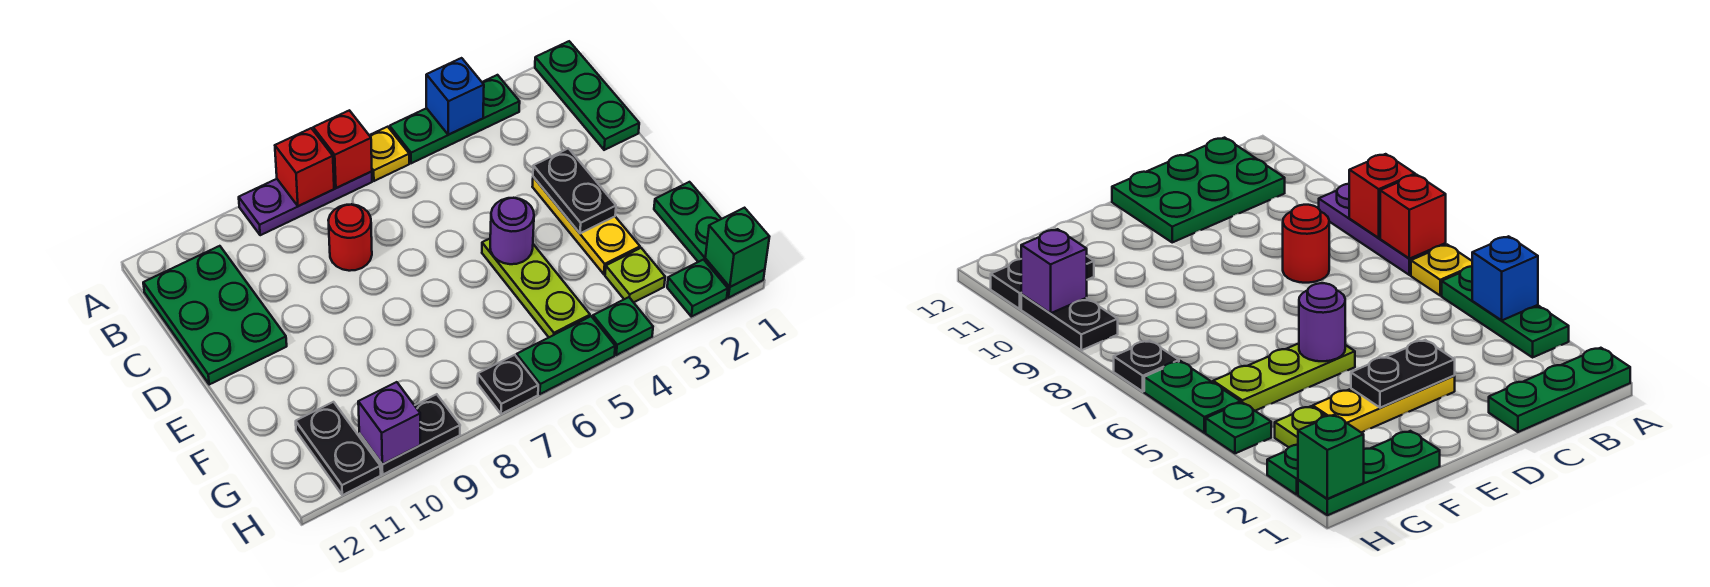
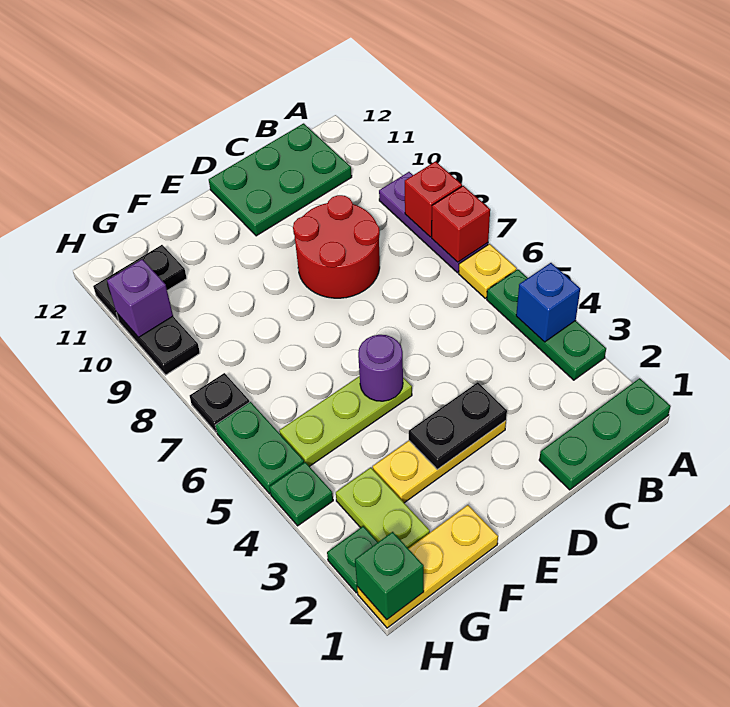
red 1x1 round brick [328,204,372,271] -> red 2x2 round brick [293,195,380,298]
green 1x3 plate [654,182,765,298] -> yellow 1x3 plate [357,505,498,628]
lime 1x1 plate [605,248,665,302] -> lime 1x2 plate [336,468,430,548]

